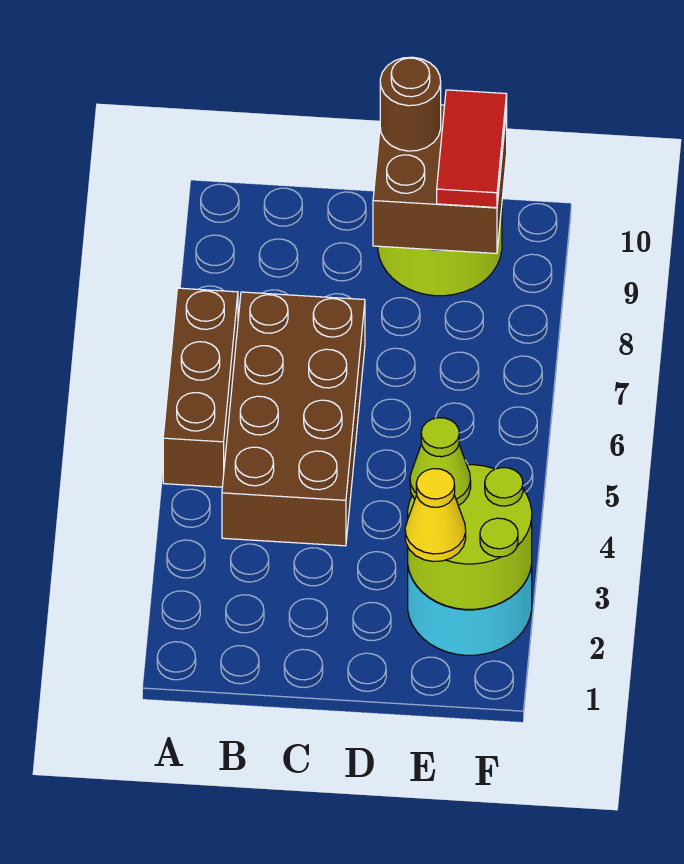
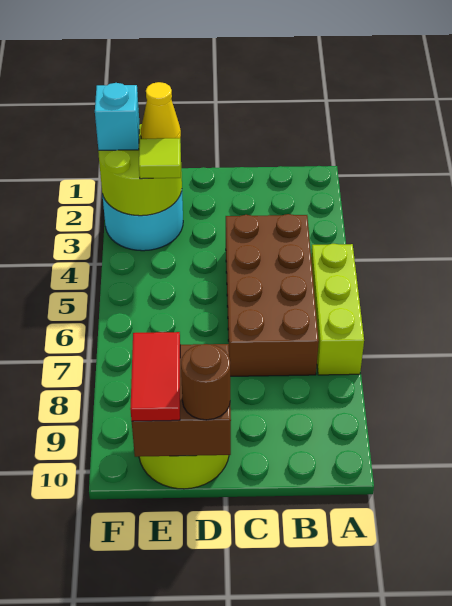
brown 1x3 brick [163,288,238,487] -> lime 1x3 brick [311,244,364,375]
lime 1x1 cone [410,418,471,506] -> lime 1x1 tile [139,138,181,179]
none -> cyan 1x1 brick [95,83,140,150]

